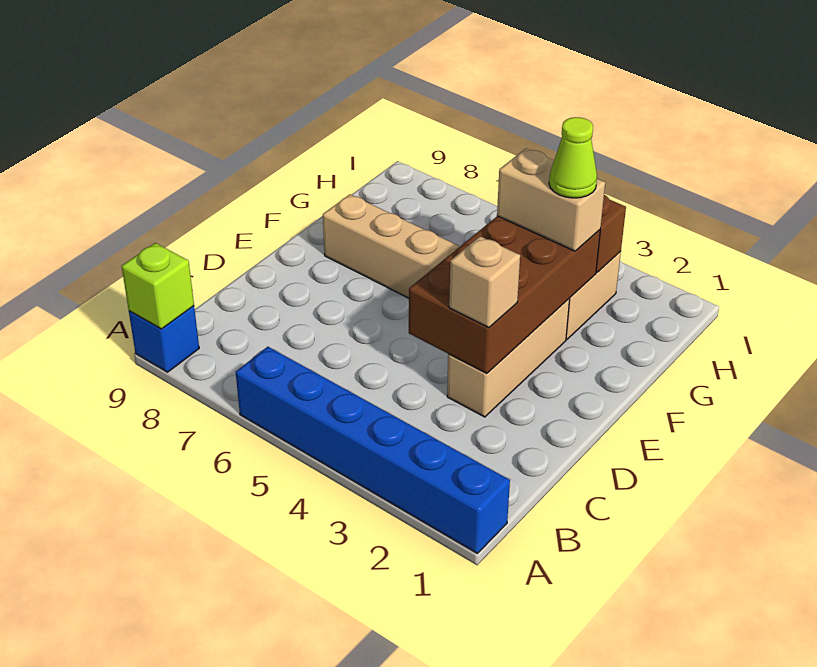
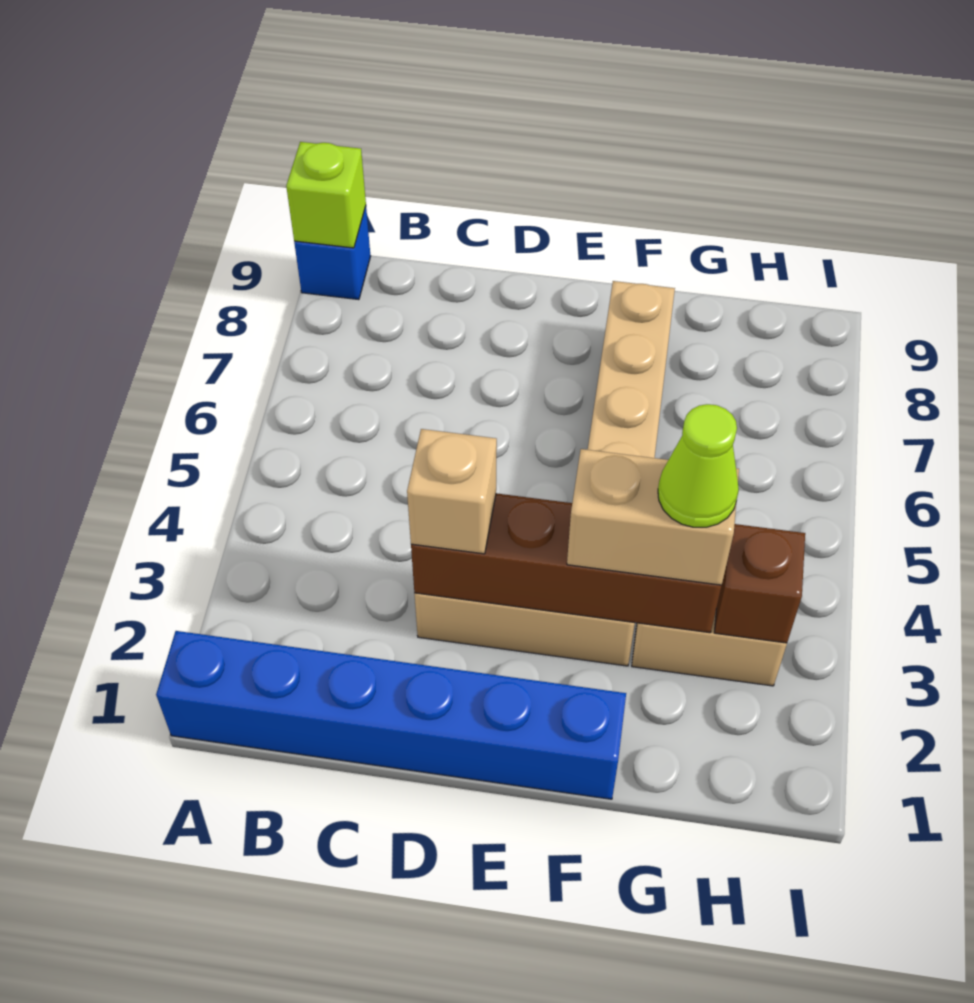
blue 1x6 brick [236,347,510,553] -> blue 1x6 brick turned to [156,631,626,799]
brown 2x4 brick [409,216,600,374] -> brown 1x4 brick [411,493,722,633]
tan 1x2 brick [497,149,605,251] -> tan 1x2 brick turned to [567,449,739,585]

